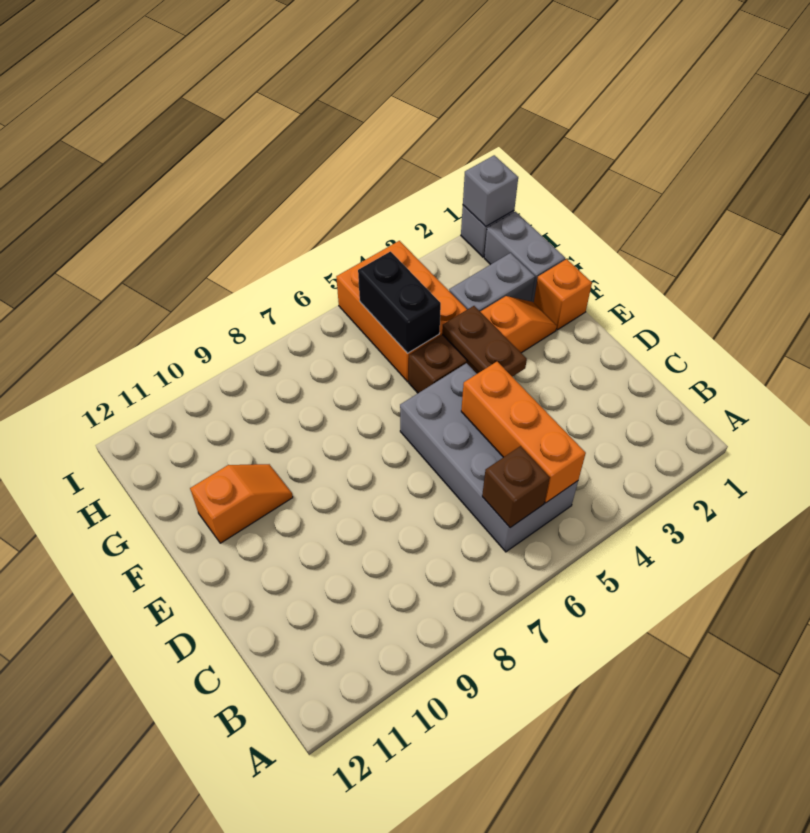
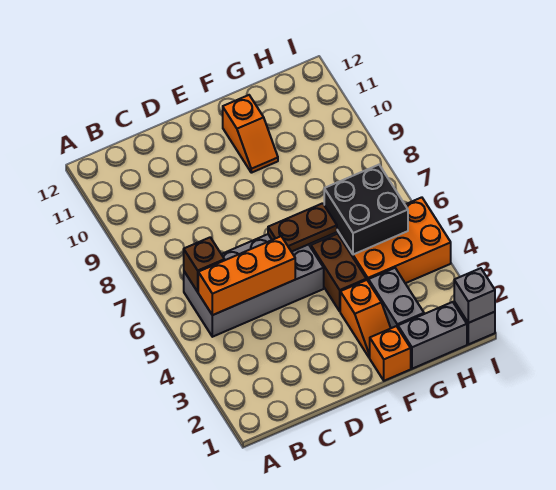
brown 1x2 plate [442,306,527,377] -> brown 1x2 plate moved to [268,203,337,252]
black 1x2 brick [358,252,441,353] -> black 2x2 brick [324,165,408,255]

